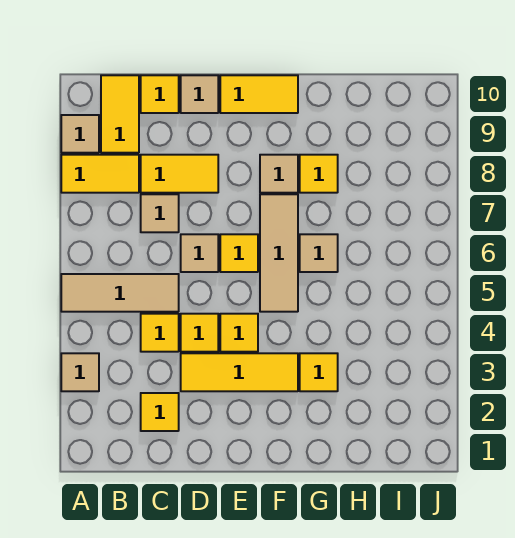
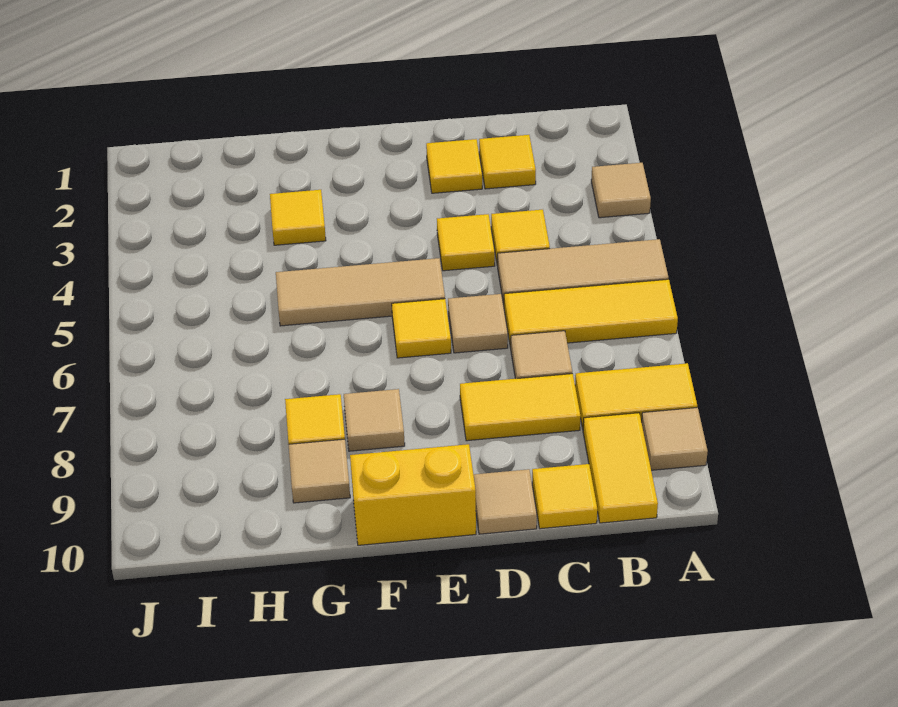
yellow 1x3 tile [181,353,298,391] -> yellow 1x3 tile moved to [504,279,678,348]
yellow 1x1 tile [220,314,258,352] -> yellow 1x1 tile moved to [426,139,482,193]
yellow 1x2 tile [220,75,298,113] -> yellow 1x2 brick [350,444,476,545]
tan 1x3 tile [260,194,298,312] -> tan 1x3 tile turned to [276,258,445,326]
tan 1x1 tile [300,234,338,272] -> tan 1x1 tile moved to [289,439,350,503]

